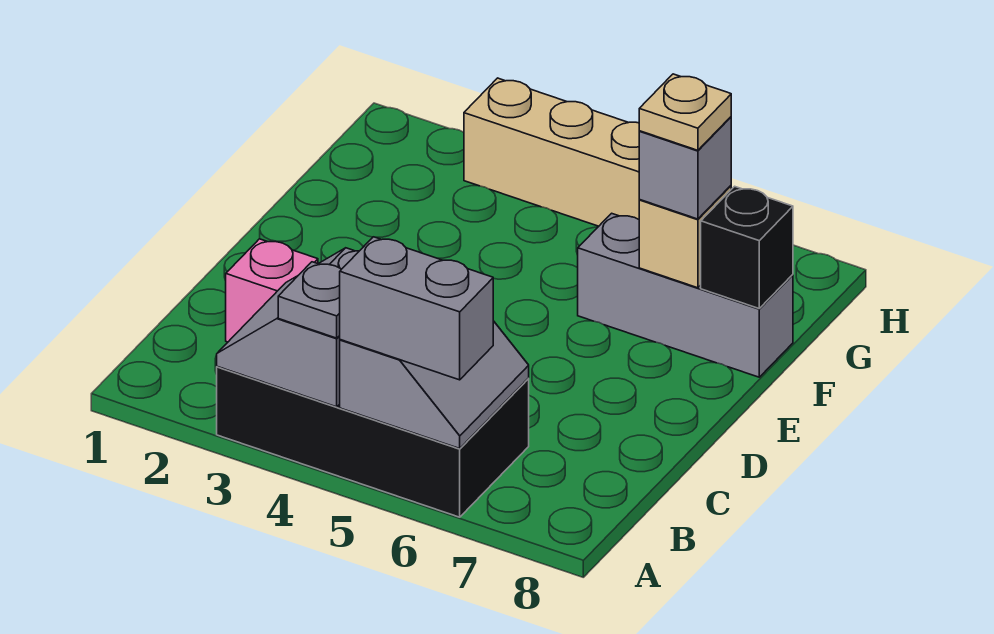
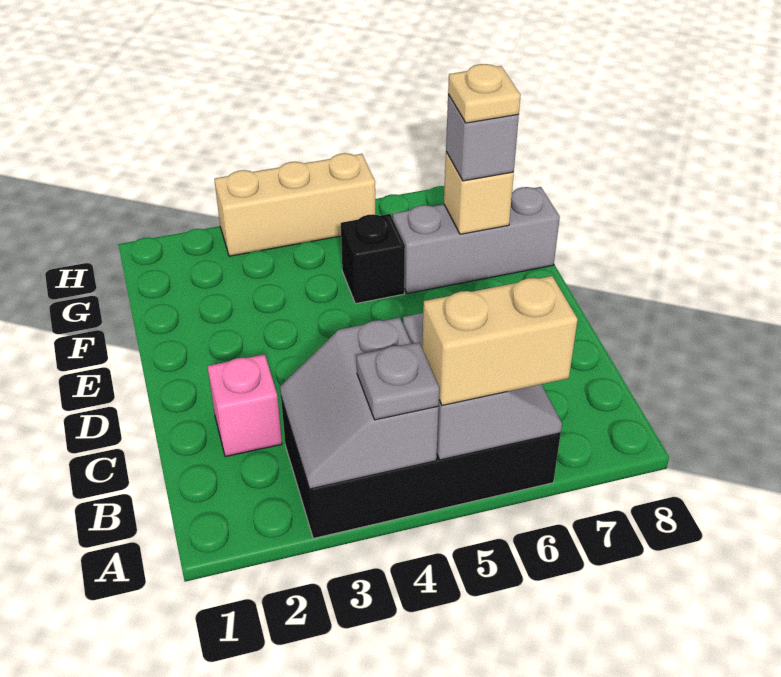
grey 1x2 brick [340,237,493,380] -> tan 1x2 brick [422,276,578,405]
black 1x1 brick [701,186,793,308] -> black 1x1 brick moved to [341,214,405,304]

